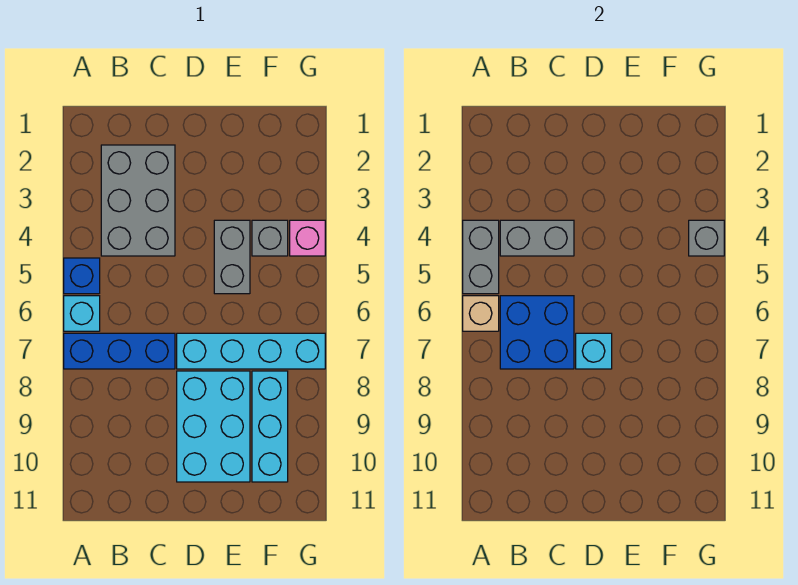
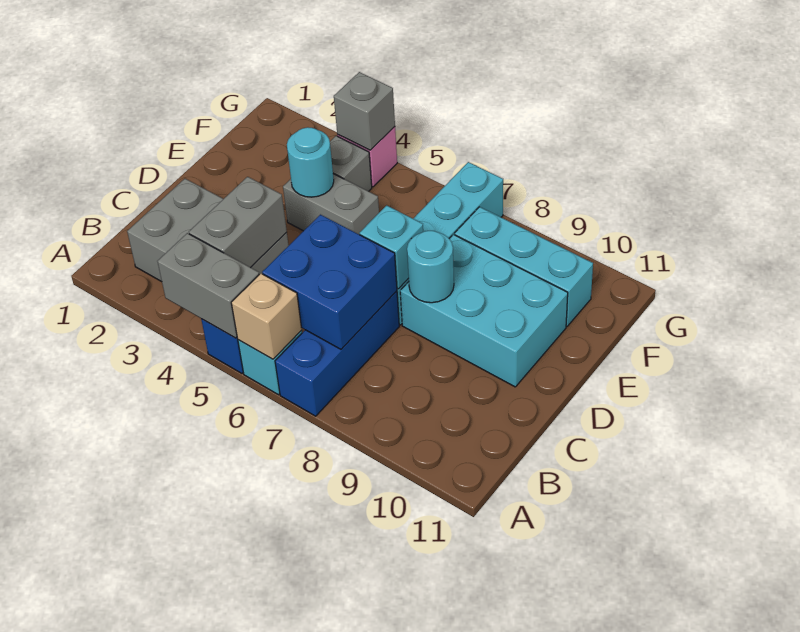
none -> cyan 1x1 round brick [407,231,454,303]
none -> cyan 1x1 round brick [287,127,334,197]

